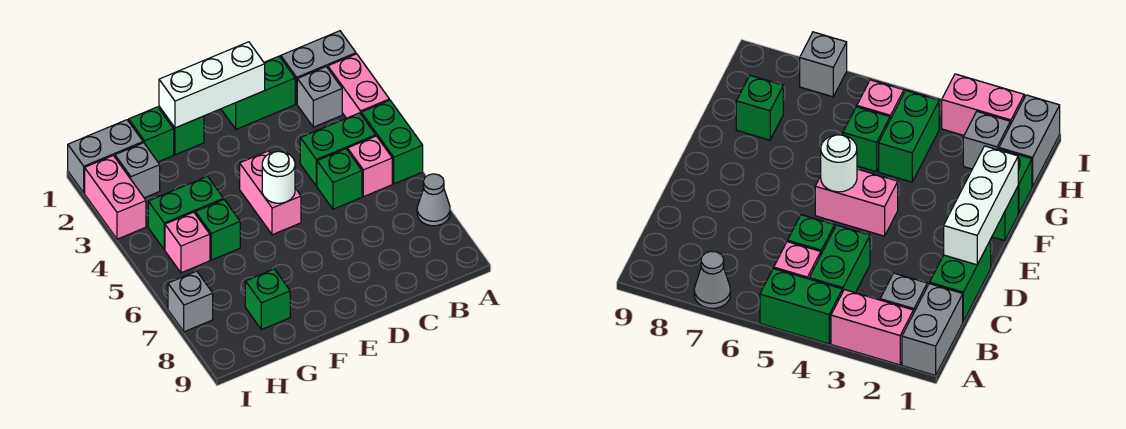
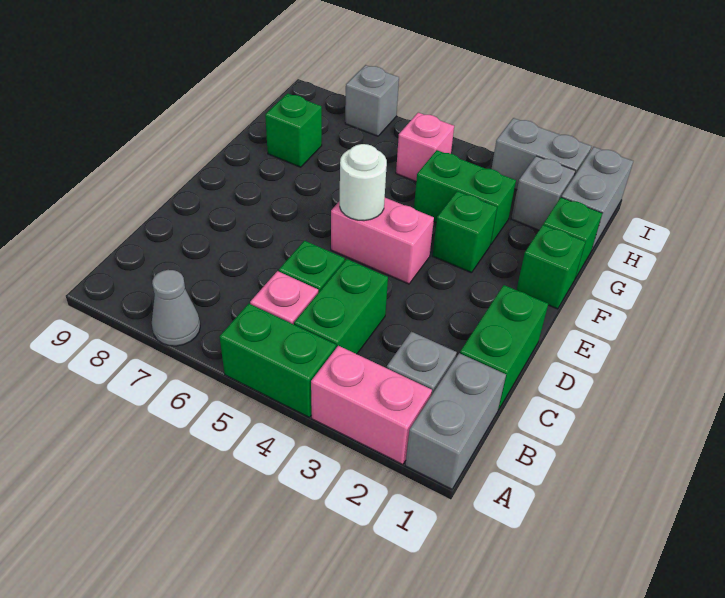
white 1x3 brick [159,42,265,128] -> none
green 1x2 brick [148,176,224,250] -> green 1x2 brick turned to [414,150,516,245]
green 1x1 brick [195,200,240,260] -> green 1x1 brick moved to [433,191,497,273]
pink 1x2 brick [85,156,146,239] -> grey 1x2 brick [492,118,591,190]

